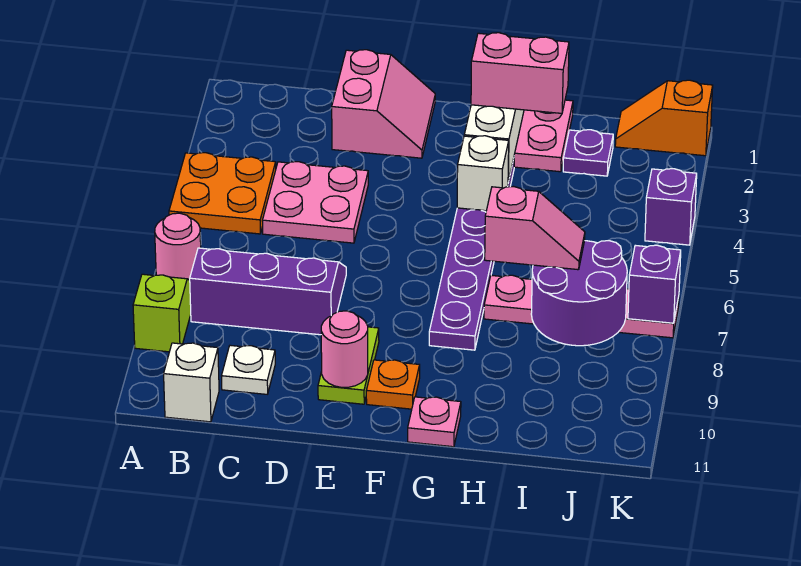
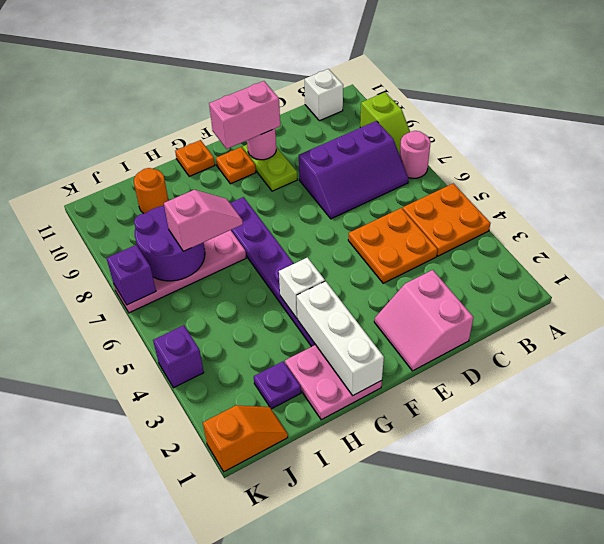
pink 2x2 plate [262,162,368,243] -> orange 2x2 plate [348,208,438,283]
white 1x1 plate [222,345,275,394] -> none
pink 1x2 brick [471,33,569,113] -> pink 1x2 brick moved to [209,81,280,149]
pink 1x1 plate [408,397,461,447] -> orange 1x1 plate [175,140,215,177]
pink 1x2 slope [485,187,585,270] -> pink 1x2 slope turned to [164,190,243,251]
none -> orange 1x1 round brick [134,168,168,214]

